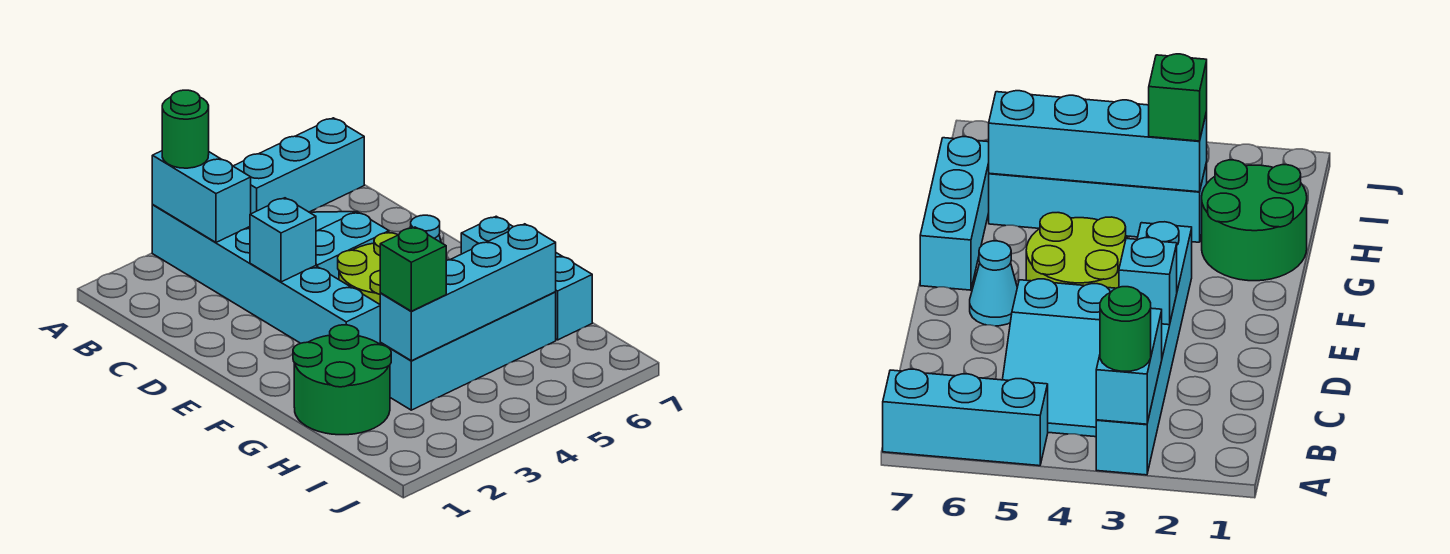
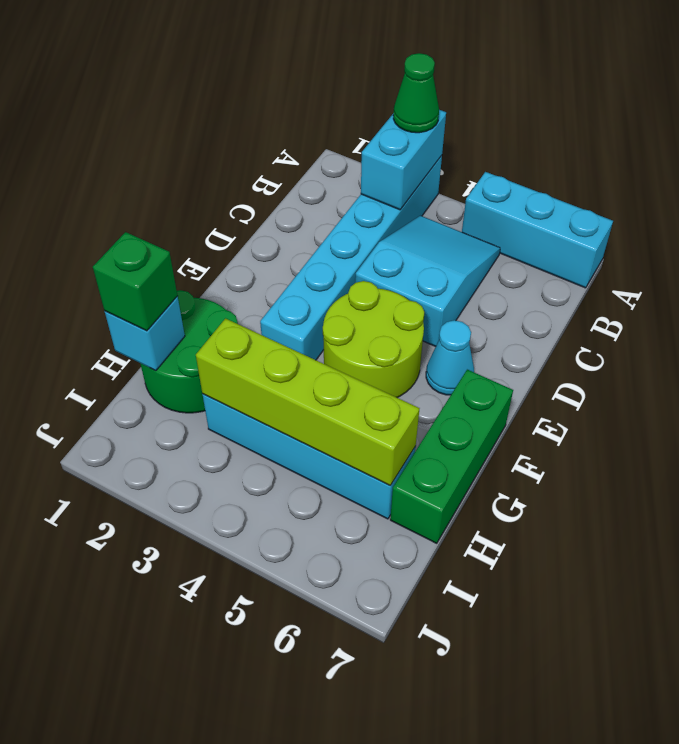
green 1x1 round brick [162,90,209,168] -> green 1x1 cone [393,53,439,133]
cyan 1x1 brick [250,198,316,282] -> cyan 1x1 brick moved to [105,296,185,371]
cyan 1x3 brick [461,216,592,340] -> green 1x3 brick [390,370,513,543]
cyan 1x4 brick [380,224,556,361] -> lime 1x4 brick [196,319,419,485]
green 1x1 brick [380,227,446,311] -> green 1x1 brick moved to [93,232,177,331]

